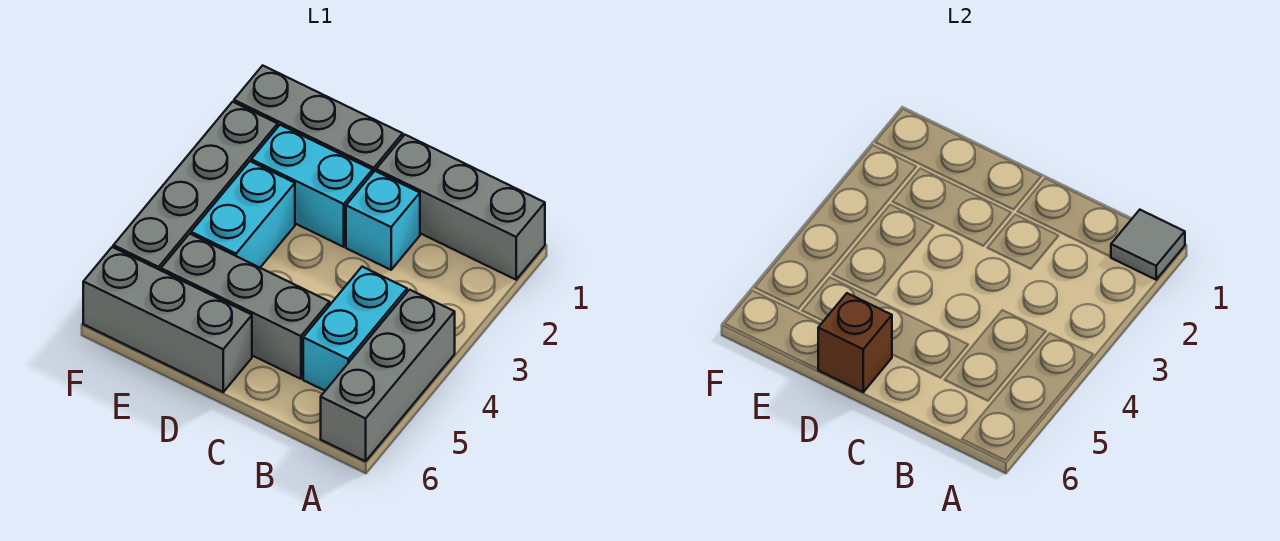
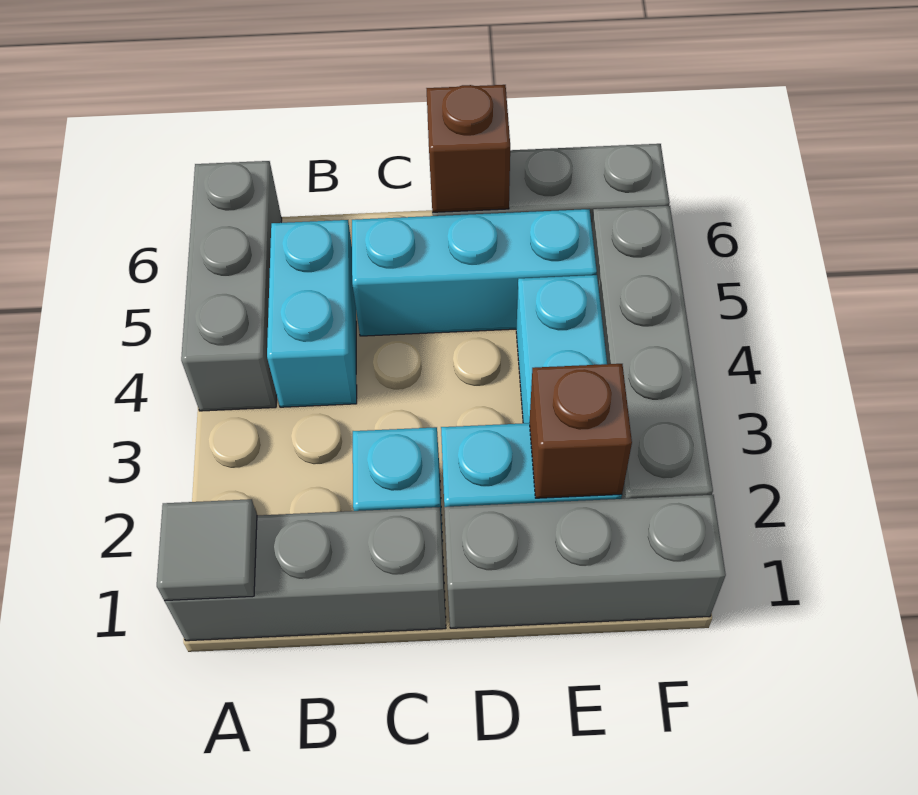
grey 1x3 brick [161,234,330,379] -> cyan 1x3 brick [352,209,597,336]
none -> brown 1x1 brick [529,364,632,498]

